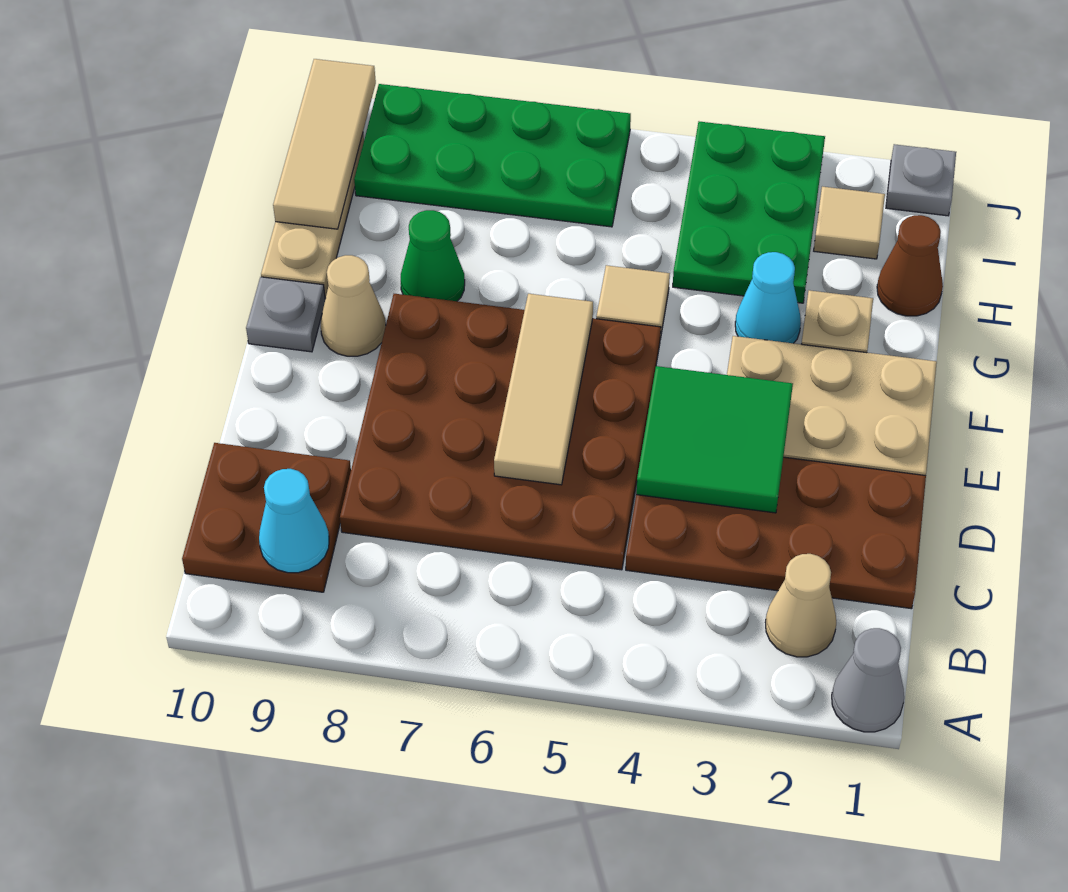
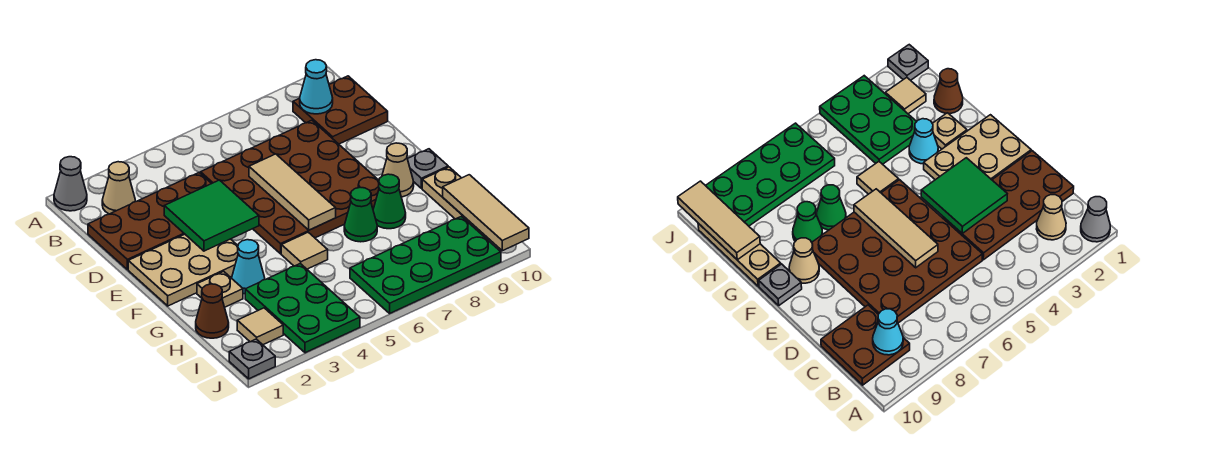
none -> green 1x1 cone [344,187,377,242]

